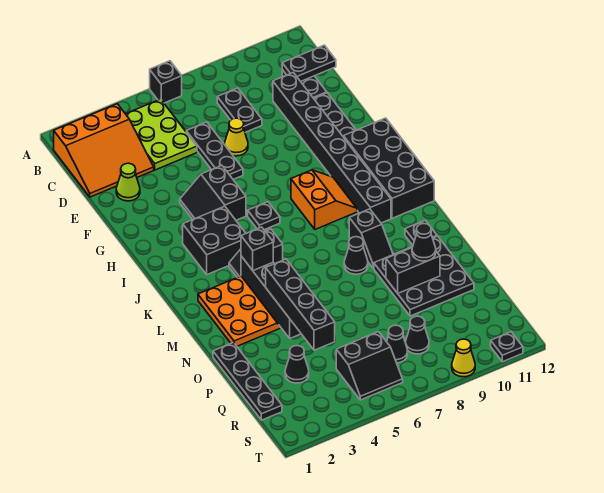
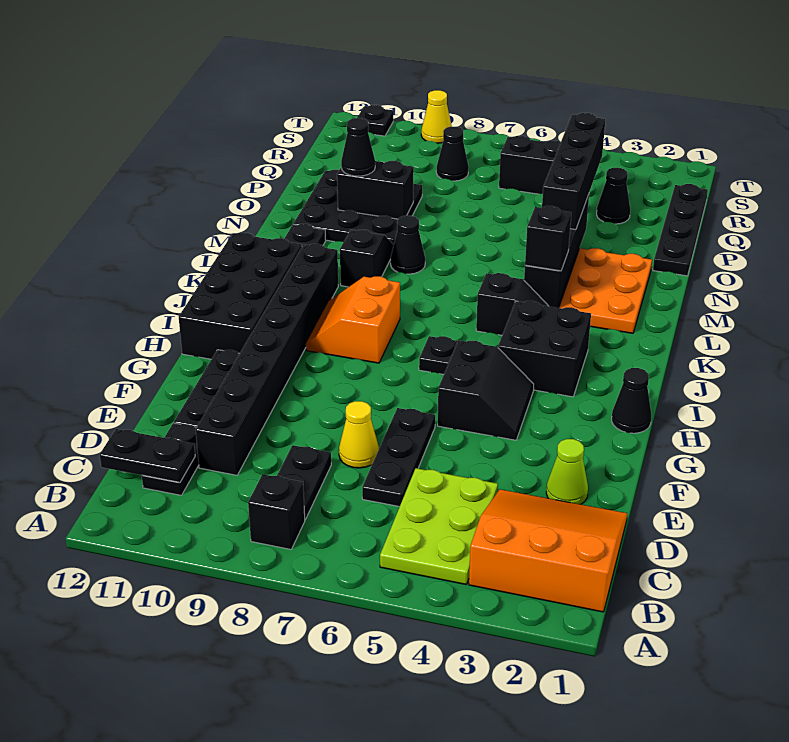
black 1x1 brick [150,61,182,103] -> black 1x1 brick moved to [248,474,305,549]
black 1x1 cone [387,325,408,363] -> black 1x1 cone moved to [612,368,651,433]

